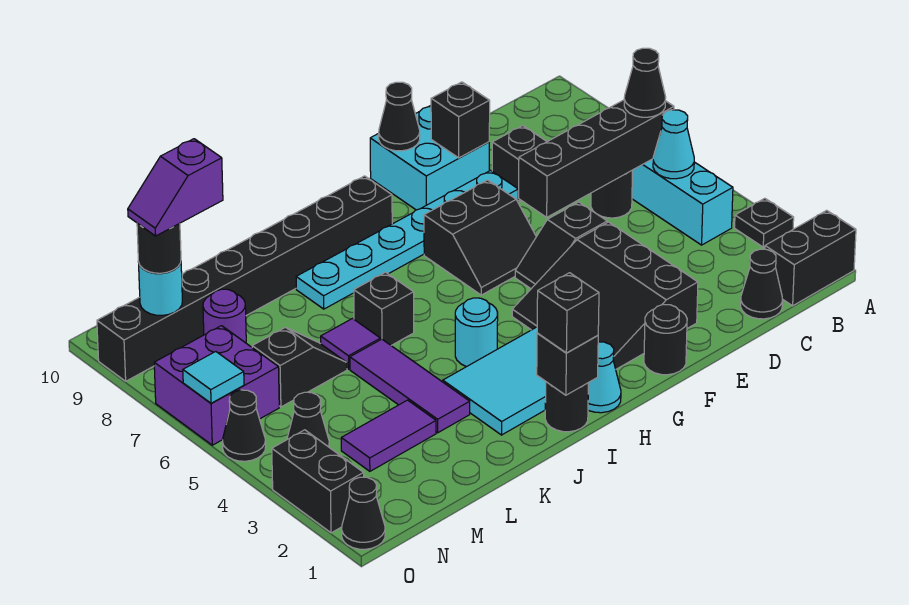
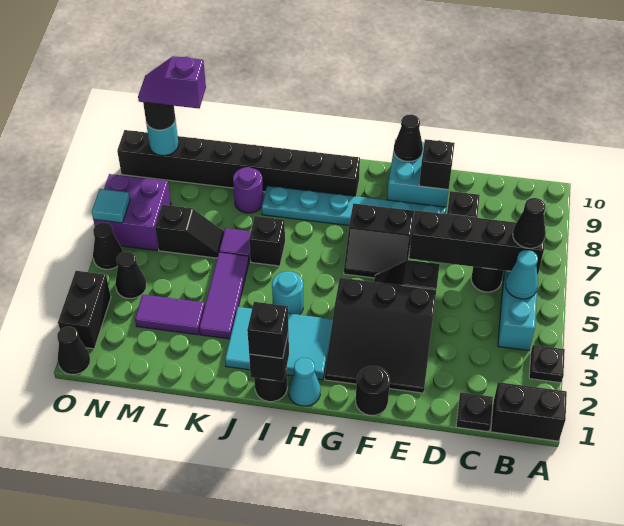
black 1x1 cone [741,249,782,319] -> black 1x1 plate [456,393,493,432]
black 3x3 slope [512,222,698,369] -> black 3x3 slope turned to [325,278,436,393]
purple 1x1 round brick [203,289,246,343] -> purple 1x1 round brick moved to [233,167,263,213]

